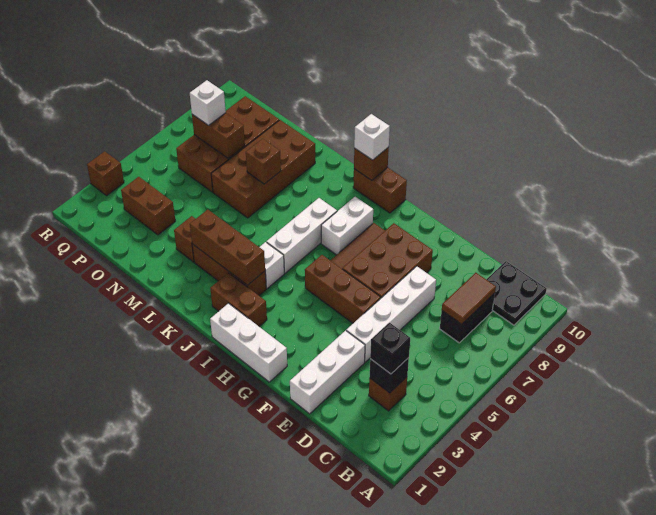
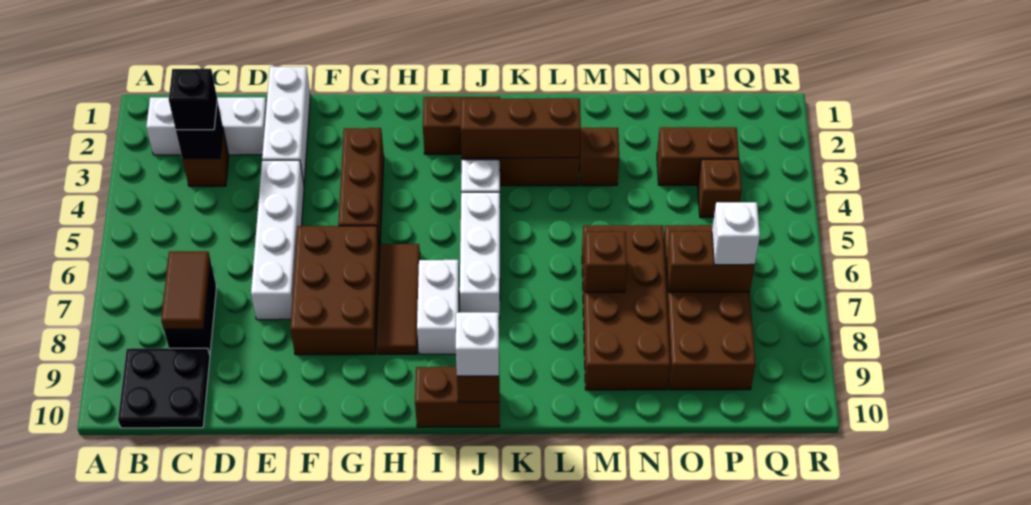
brown 1x3 brick [305,255,381,323] -> brown 1x3 brick turned to [338,128,384,249]
white 1x3 brick [210,303,287,382] -> white 1x3 brick moved to [146,97,267,155]
brown 1x1 brick [87,151,124,196] -> brown 1x1 brick moved to [698,159,742,218]

